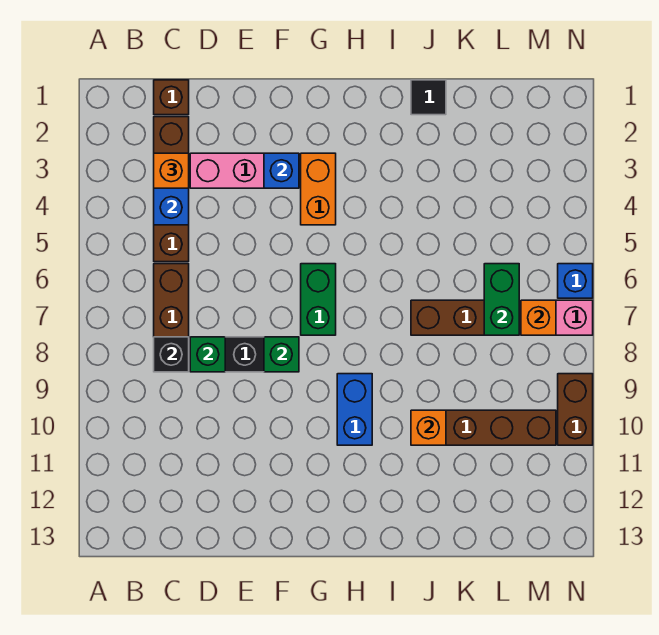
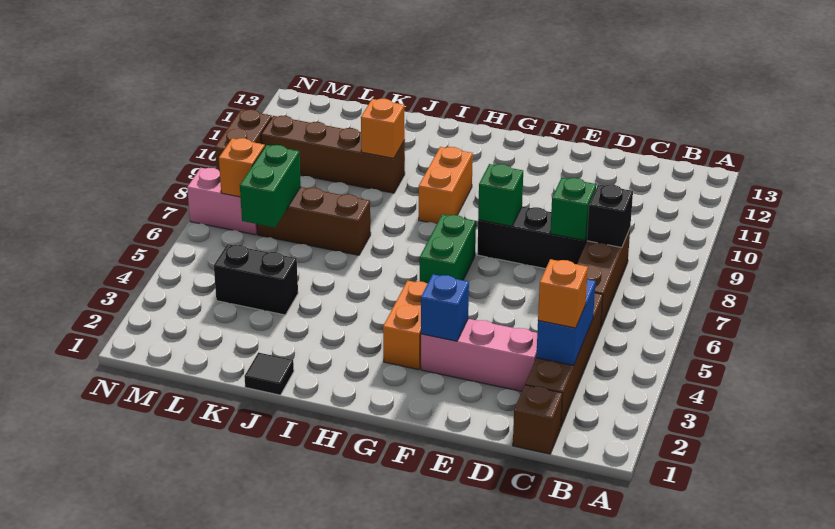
blue 1x2 brick [337,374,372,445] -> orange 1x2 brick [419,147,473,224]
none -> black 1x2 brick [214,244,298,315]
blue 1x1 brick [558,264,593,298] -> none

